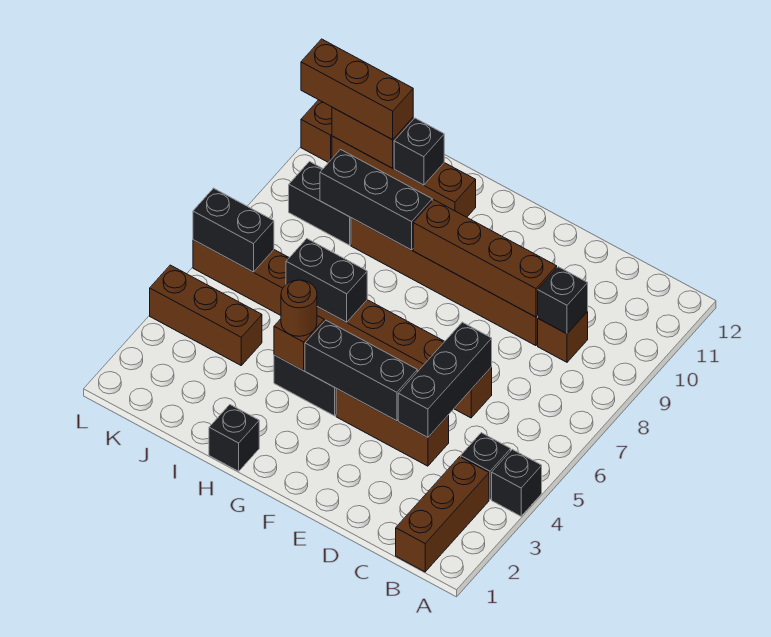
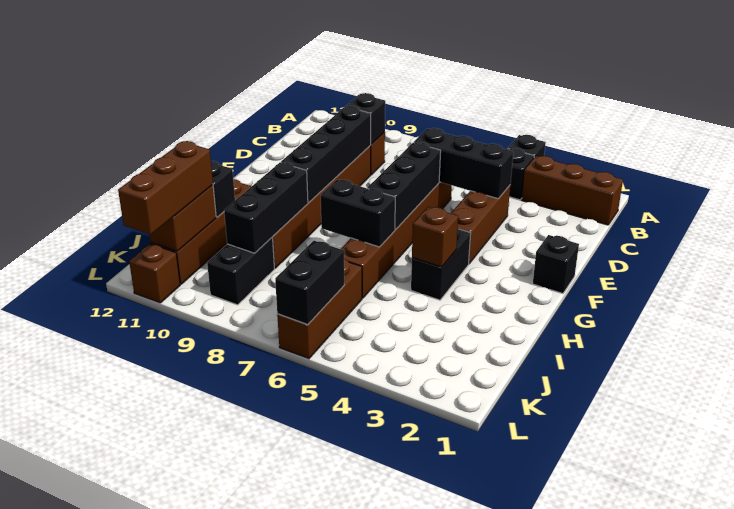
brown 1x4 brick [413,200,557,317] -> black 1x4 brick [281,106,371,203]
black 1x3 brick [305,320,417,421] -> black 1x3 brick moved to [367,142,441,230]
black 1x1 brick [209,405,259,471] -> black 1x1 brick moved to [533,235,579,294]
brown 1x1 round brick [281,280,317,336] -> none
black 1x2 brick [286,239,367,322] -> black 1x2 brick turned to [321,180,395,247]
brown 1x3 brick [150,265,262,365] -> none

